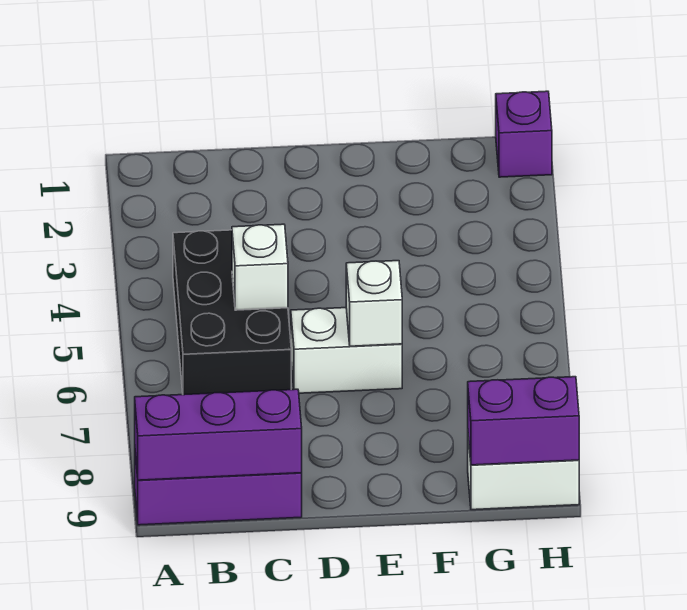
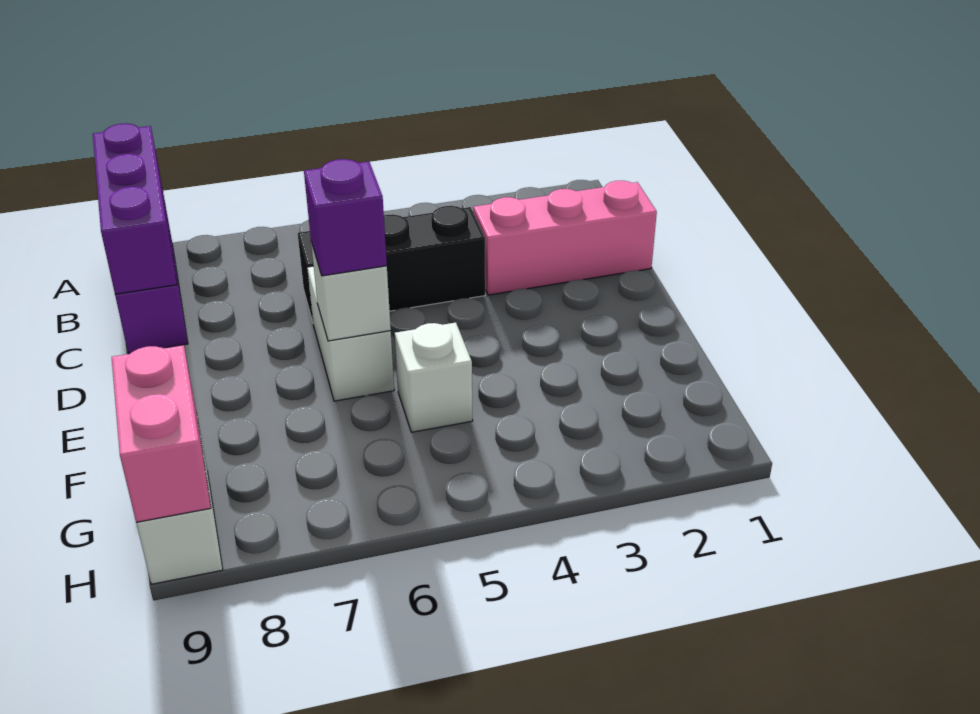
black 2x3 brick [173,230,291,395] -> black 1x3 brick [298,206,485,322]
none -> pink 1x3 brick [473,181,657,295]
white 1x1 brick [232,224,288,310] -> white 1x1 brick moved to [395,323,473,432]
purple 1x2 brick [468,377,579,465] -> pink 1x2 brick [112,345,211,522]
purple 1x1 brick [496,91,552,177] -> purple 1x1 brick moved to [304,159,387,276]

